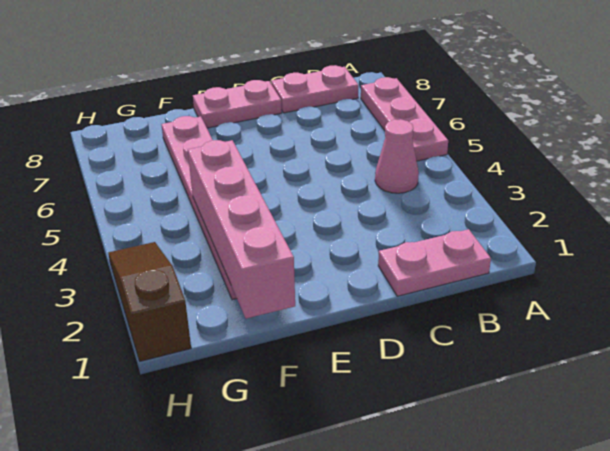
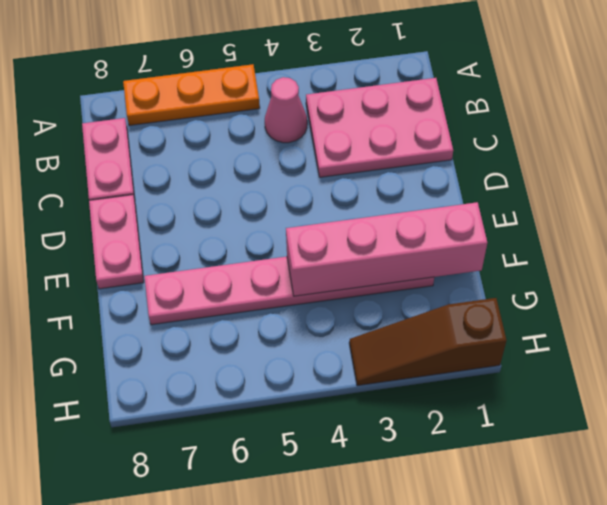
pink 1x3 plate [361,77,448,161] -> orange 1x3 plate [123,64,260,126]
pink 1x2 plate [378,229,491,296] -> pink 2x3 plate [306,78,453,177]

